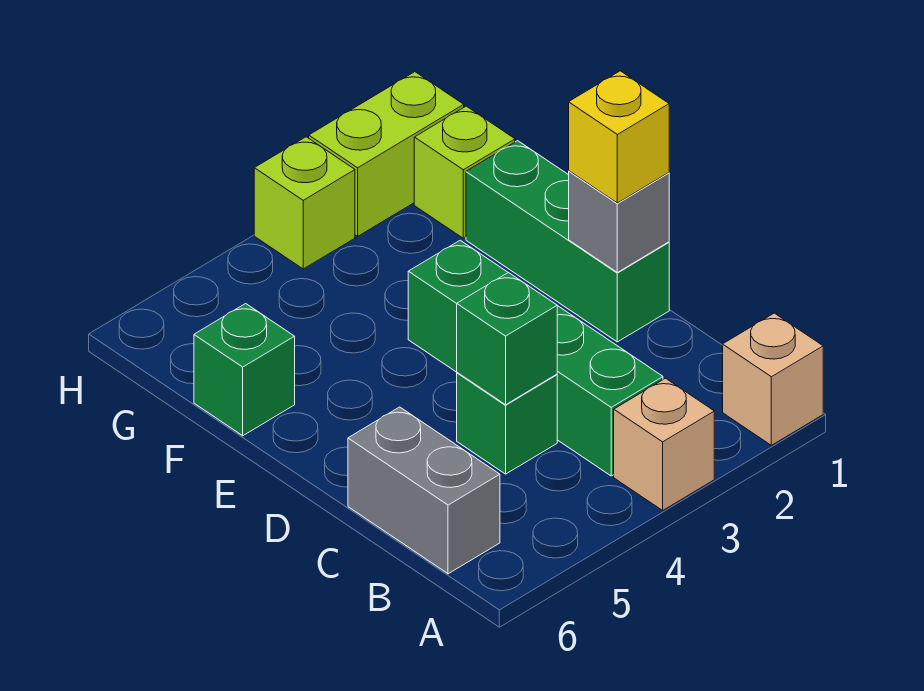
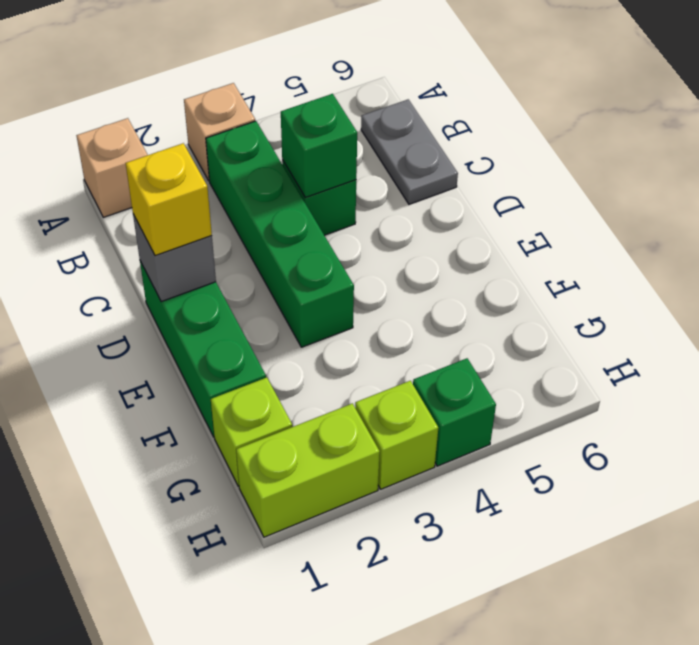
grey 1x2 brick [348,407,500,574] -> grey 1x2 plate [361,99,458,204]
green 1x1 brick [194,304,295,436] -> green 1x1 brick moved to [413,358,496,466]

